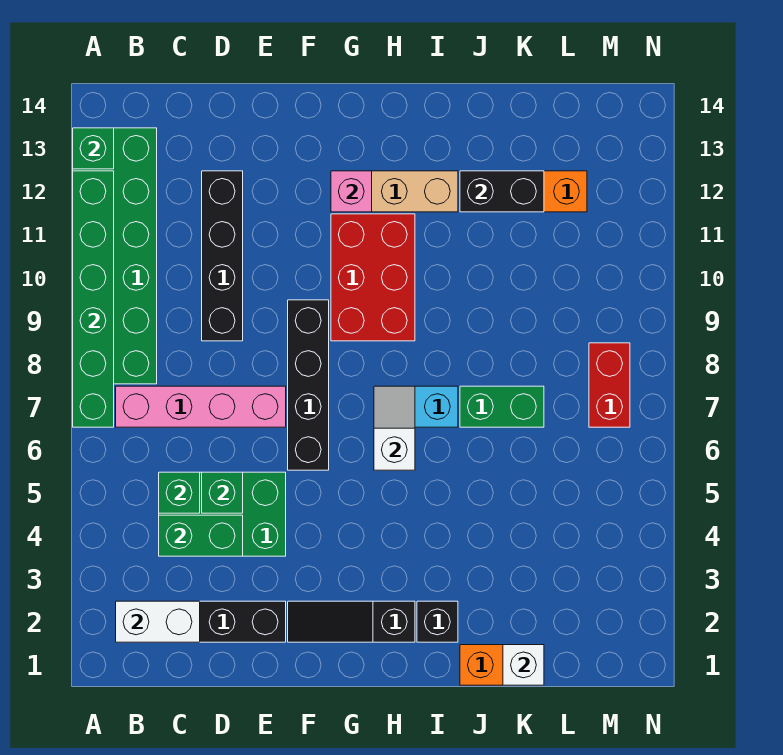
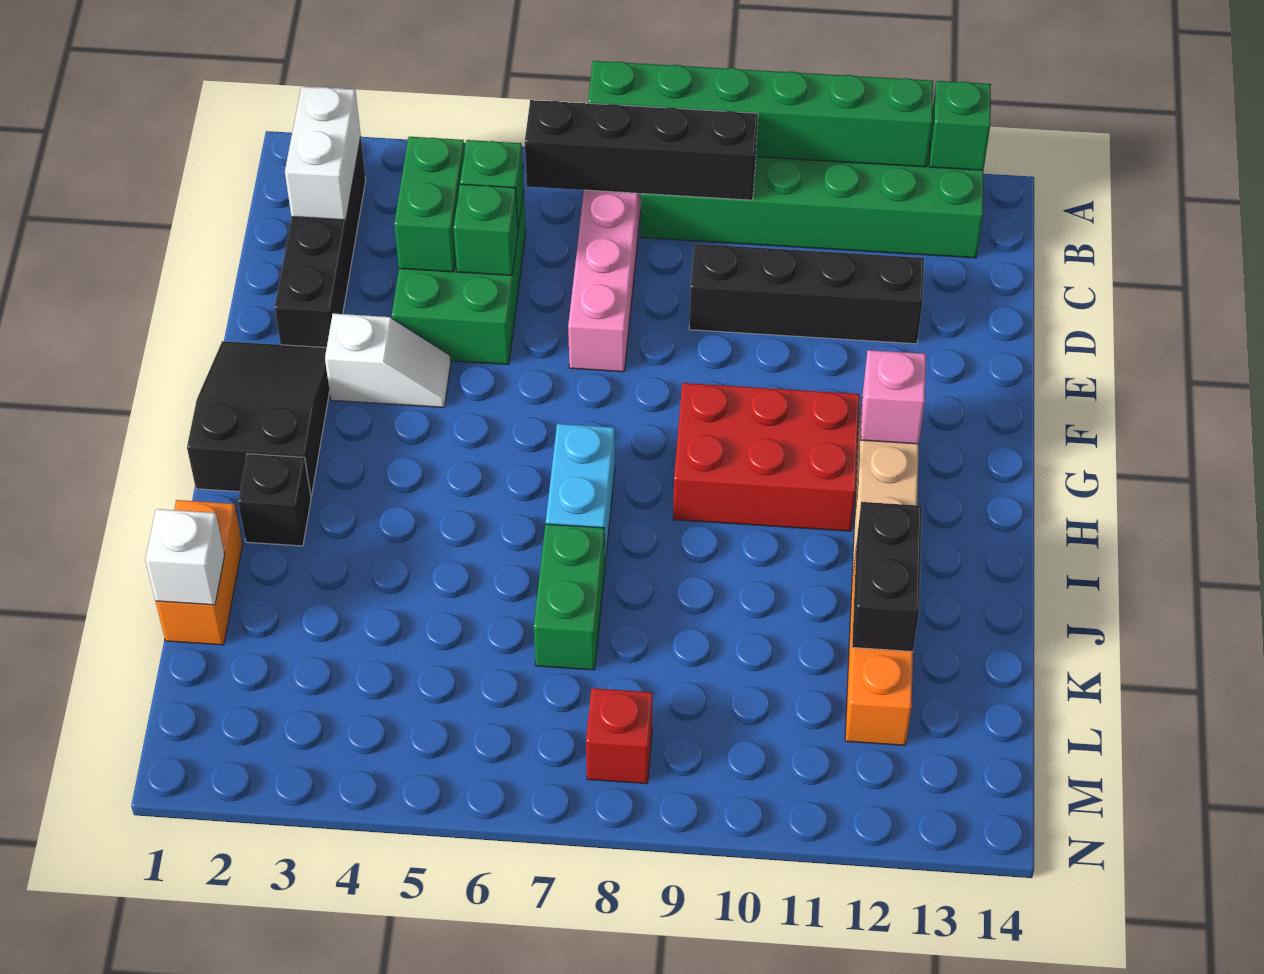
black 1x3 slope [288,601,415,642] -> black 2x3 slope [187,341,330,496]
black 1x4 brick [288,300,329,470] -> black 1x4 brick moved to [525,100,758,200]
white 1x2 slope [374,386,415,470] -> white 1x2 slope moved to [325,314,451,407]
red 1x2 brick [589,343,630,427] -> red 1x1 brick [586,688,653,784]

